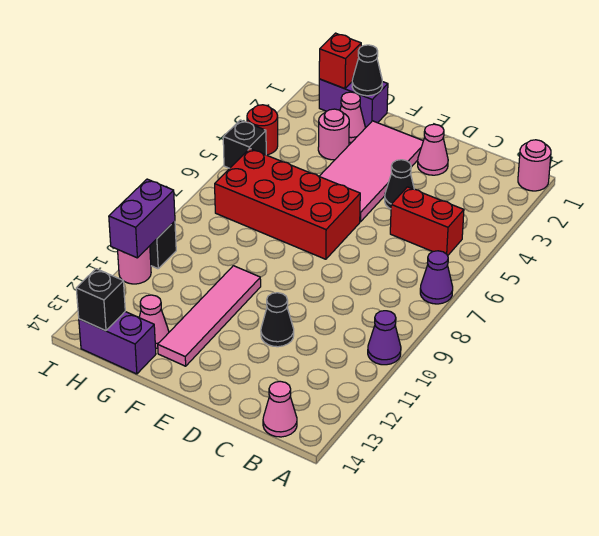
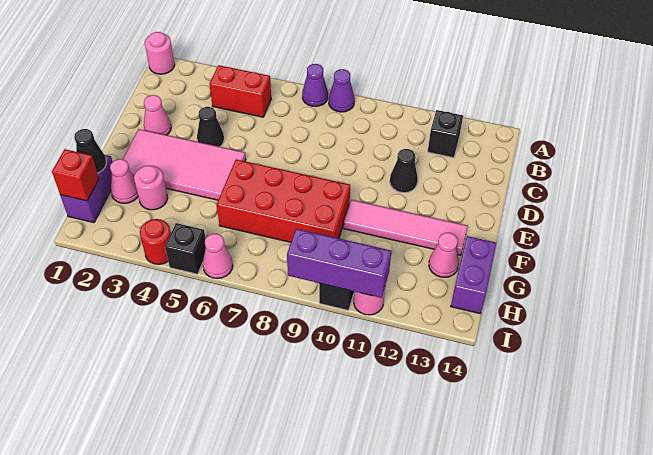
purple 1x1 cone [368,311,401,365] -> purple 1x1 cone moved to [329,69,355,112]
red 1x2 brick [390,187,464,256] -> red 1x2 brick turned to [210,65,271,117]
pink 1x1 cone [263,381,297,437] -> pink 1x1 cone moved to [203,234,233,279]
red 2x4 brick [215,149,360,259] -> red 2x4 brick turned to [217,160,350,242]
black 1x1 brick [76,269,125,331] -> black 1x1 brick moved to [428,110,463,158]
purple 1x2 brick [109,179,175,258] -> purple 1x3 brick [287,229,391,298]

